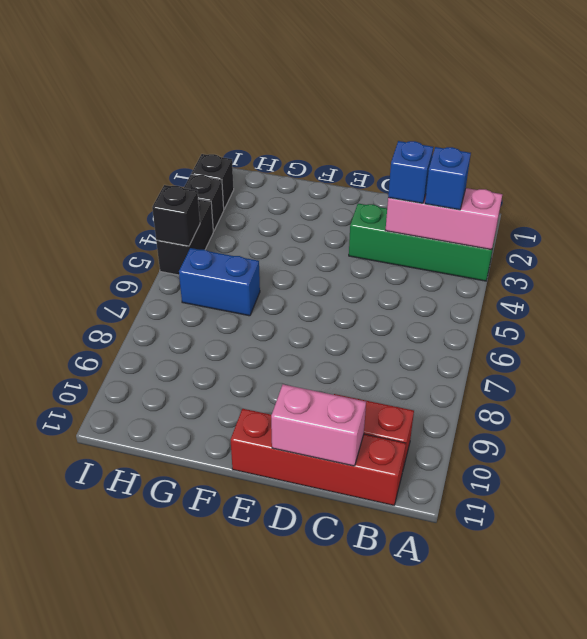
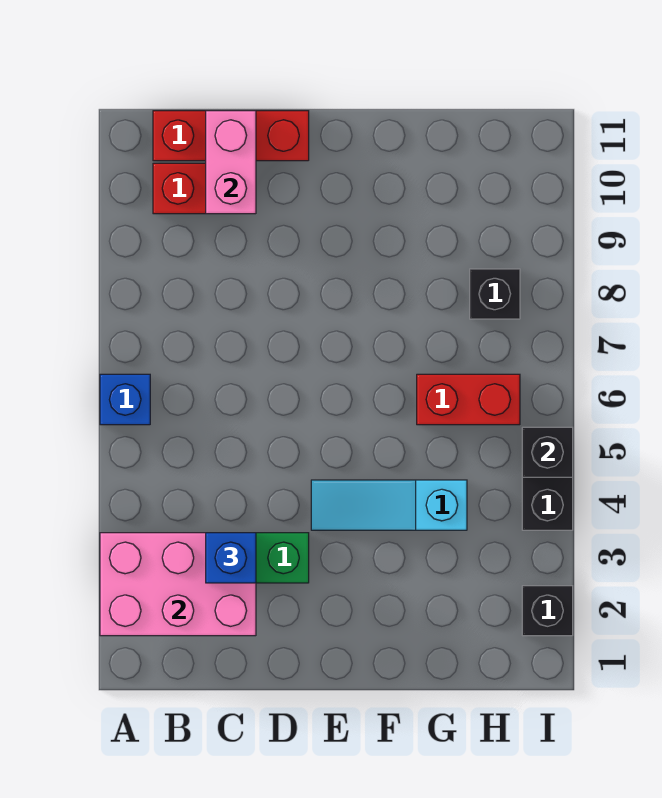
pink 1x3 brick [385,188,502,250] -> pink 2x3 brick [100,533,256,636]
blue 1x1 brick [425,147,471,210] -> blue 1x1 brick moved to [100,374,150,425]
red 1x4 brick [231,409,406,505] -> red 1x3 brick [153,111,309,161]
pink 1x2 brick [271,384,366,466] -> pink 1x2 brick turned to [206,111,256,214]
none -> cyan 1x3 slope [311,480,467,530]
blue 1x2 brick [179,248,260,316] -> red 1x2 brick [417,374,520,425]
black 1x1 brick [184,175,224,231] -> black 1x1 brick moved to [470,269,520,319]

